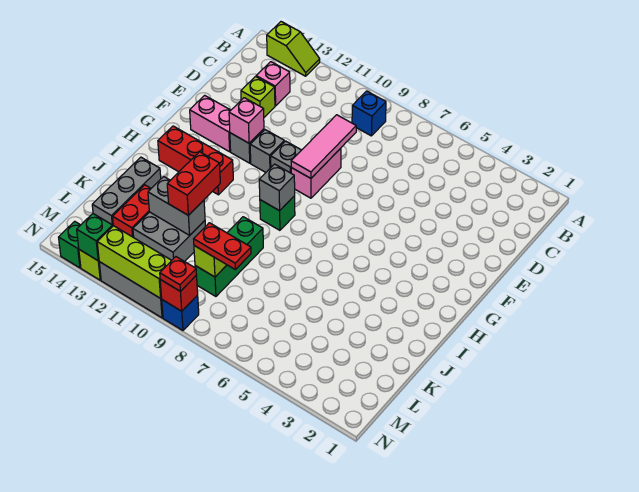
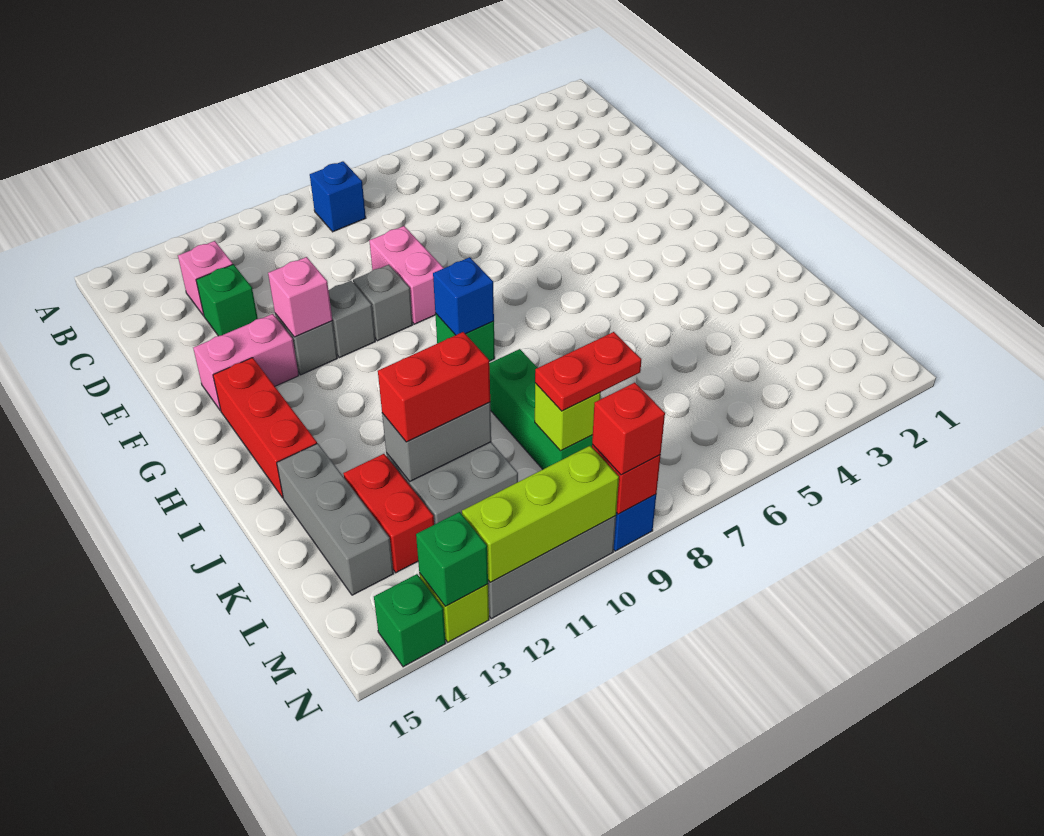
lime 1x2 slope [267,22,320,76] -> none
pink 1x3 tile [291,115,356,178] -> none
lime 1x1 brick [241,77,275,117] -> green 1x1 brick [196,264,258,336]
grey 1x1 brick [259,164,295,211] -> blue 1x1 brick [433,257,494,335]
red 1x3 brick [158,126,233,195] -> red 1x3 brick turned to [213,358,317,498]
red 1x2 brick [167,152,220,215] -> red 1x2 brick turned to [378,332,490,442]
red 1x1 plate [160,257,197,291] -> red 1x1 brick [592,383,665,475]

